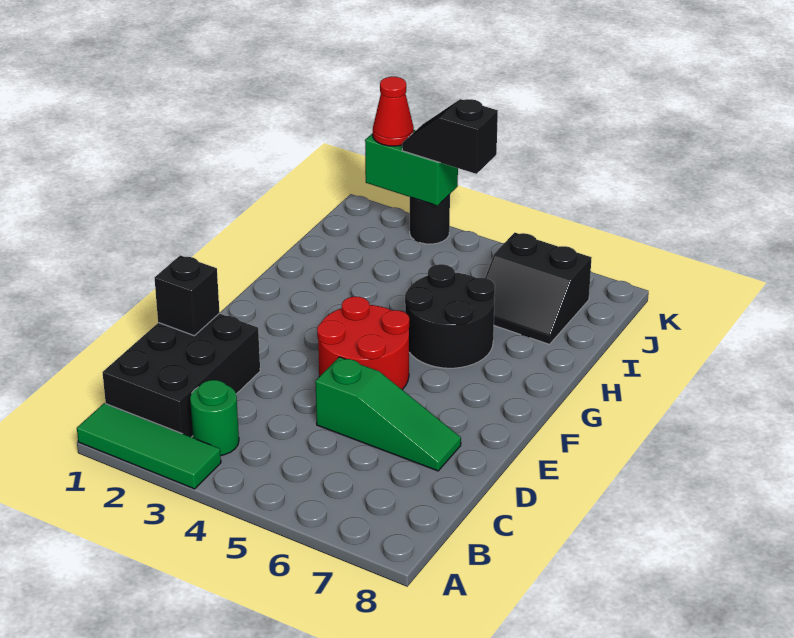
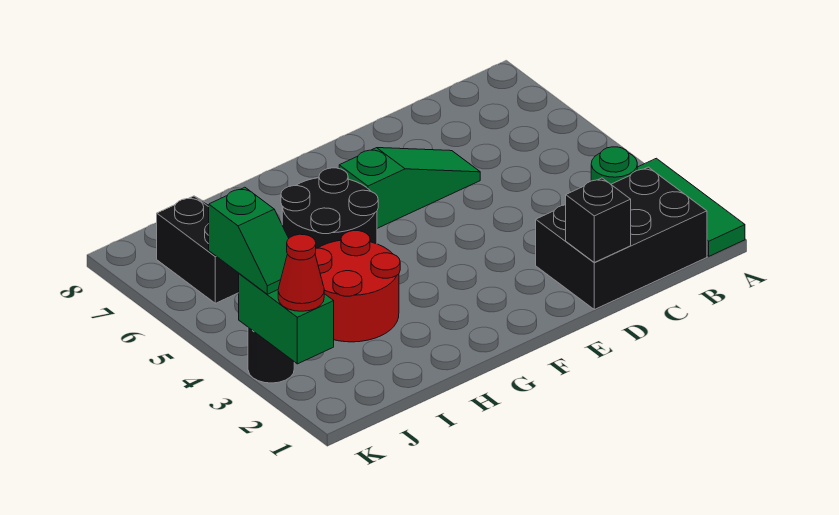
green 1x3 slope [315,357,461,471] -> green 1x3 slope turned to [339,148,480,228]
red 2x2 round brick [317,297,409,390] -> red 2x2 round brick moved to [315,231,400,342]
black 1x2 slope [402,99,498,174] -> green 1x2 slope [209,187,289,294]

